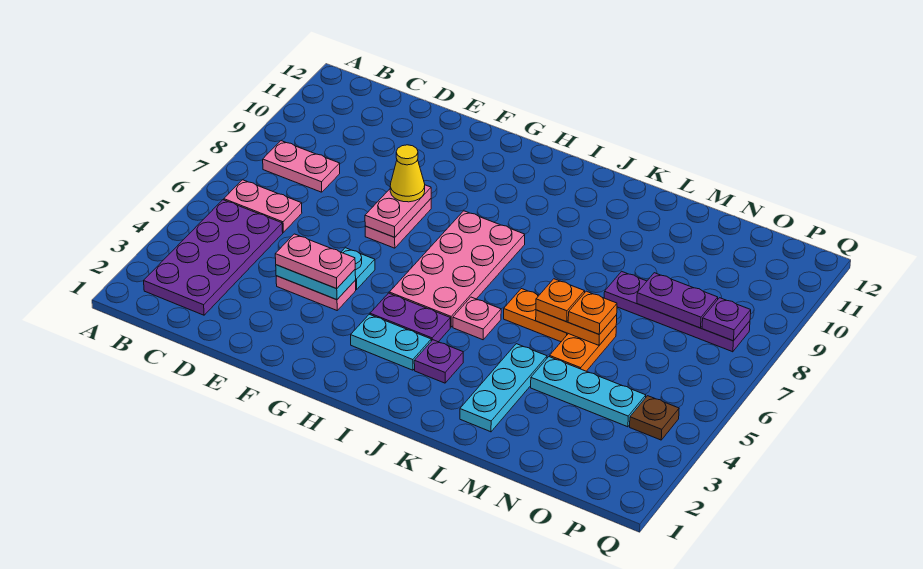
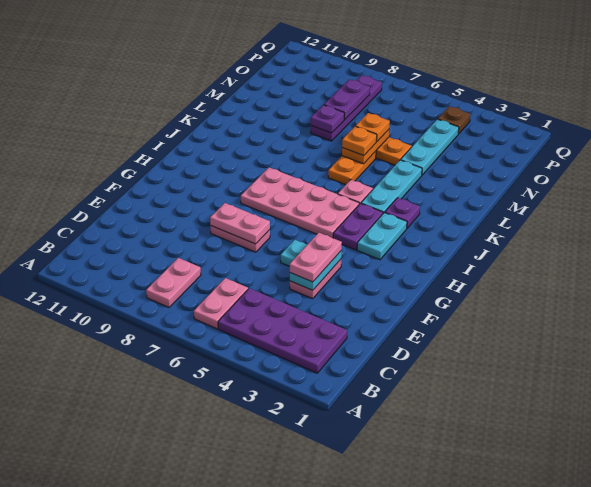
yellow 1x1 cone [390,145,425,202] -> none
cyan 1x3 plate [460,344,547,432] -> cyan 1x3 plate turned to [361,160,422,213]
purple 1x1 plate [702,298,751,341] -> purple 1x1 plate moved to [311,105,344,133]

